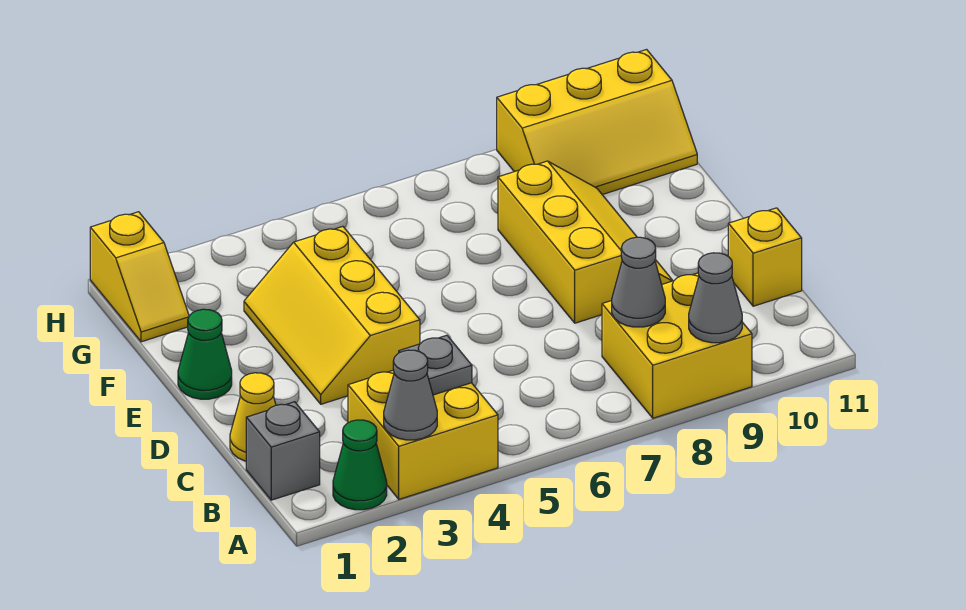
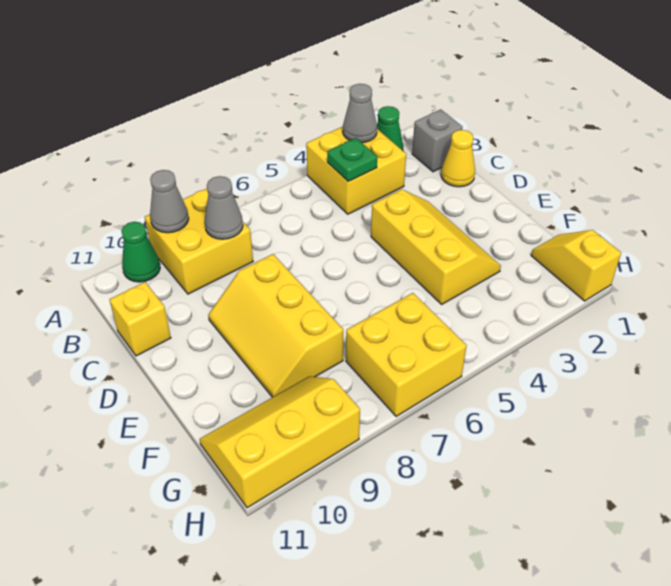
grey 1x1 plate [399,335,472,395] -> green 1x1 plate [327,138,377,181]
green 1x1 cone [178,309,232,399] -> green 1x1 cone moved to [121,222,160,282]
none -> yellow 2x2 brick [346,293,467,417]

